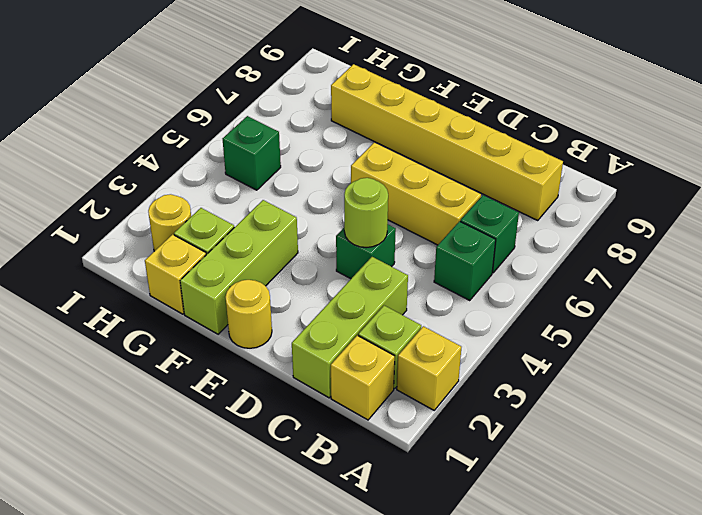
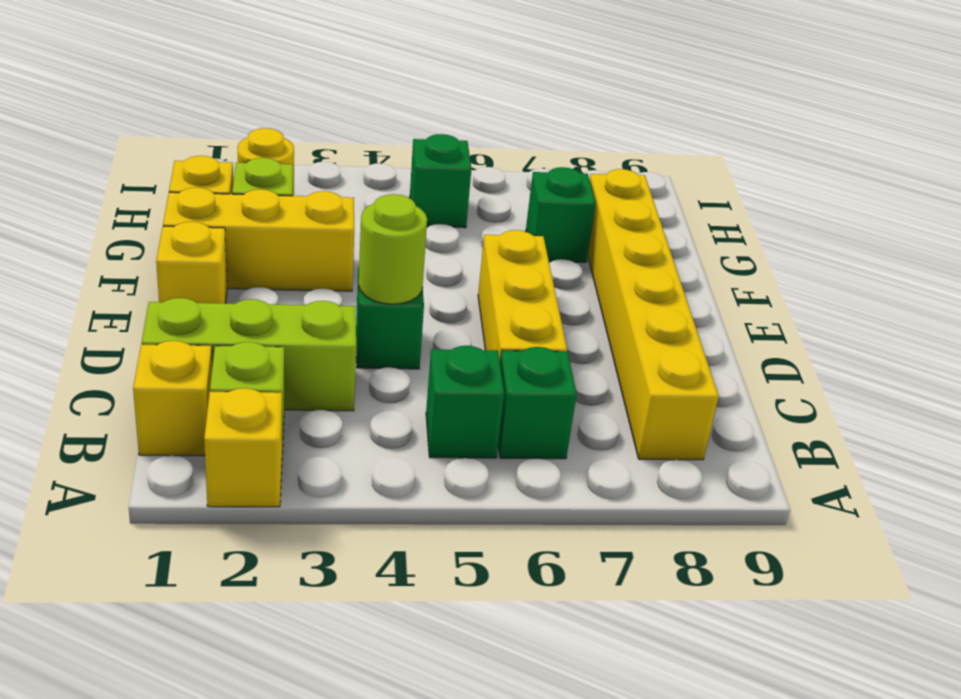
yellow 1x1 round brick [225,280,272,348] -> yellow 1x1 brick [156,222,227,304]
lime 1x3 brick [180,200,298,334] -> yellow 1x3 brick [163,188,354,291]
none -> green 1x1 brick [526,167,596,262]

